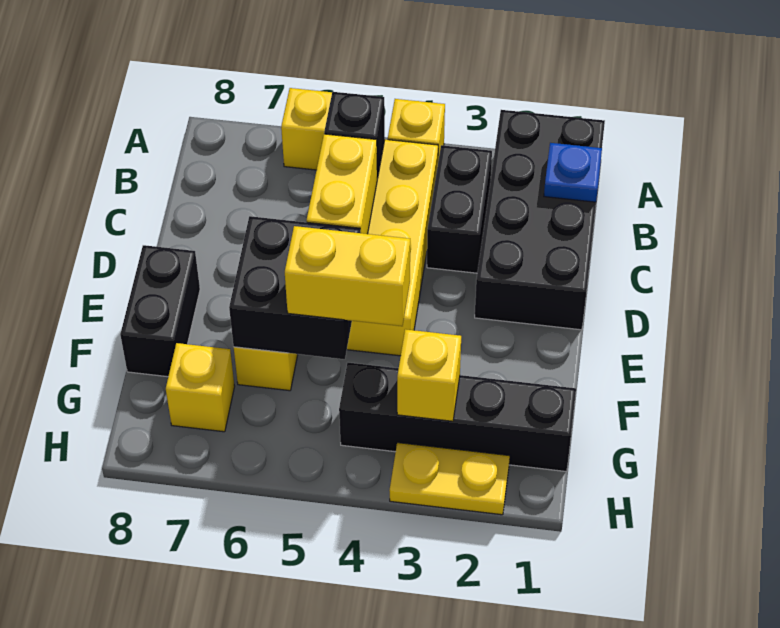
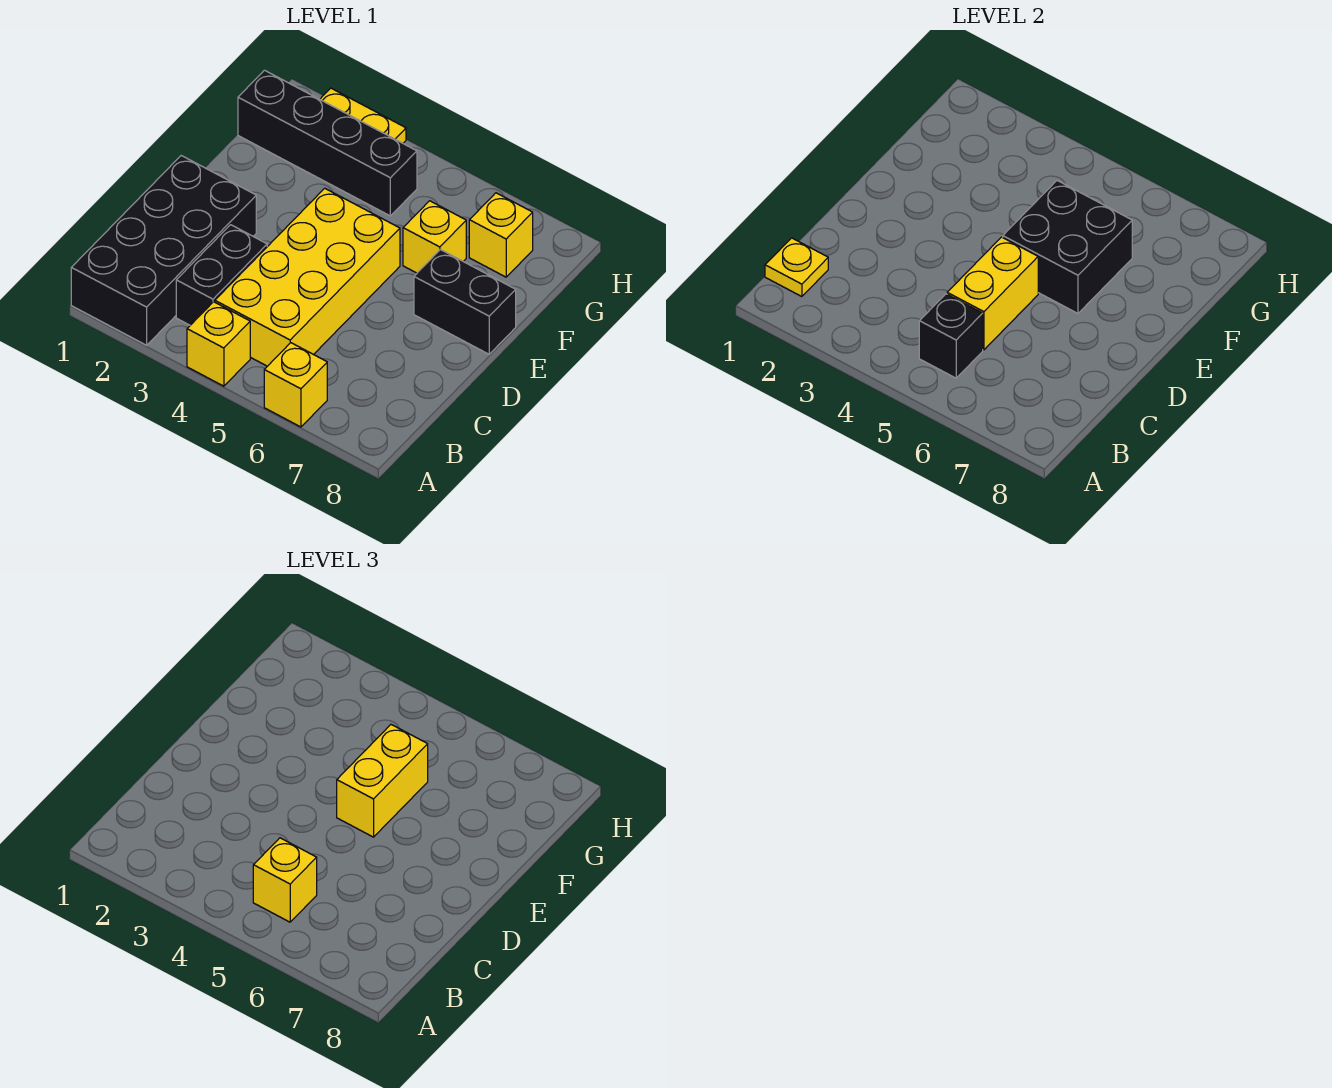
blue 1x1 plate [544,143,602,202] -> yellow 1x1 plate [765,238,828,297]
black 1x2 brick [120,245,200,377] -> black 1x2 brick turned to [414,250,516,354]
yellow 1x2 brick [285,226,410,326] -> yellow 1x2 brick turned to [337,725,428,837]
yellow 1x1 brick [397,329,461,421] -> yellow 1x1 brick moved to [253,838,317,922]

